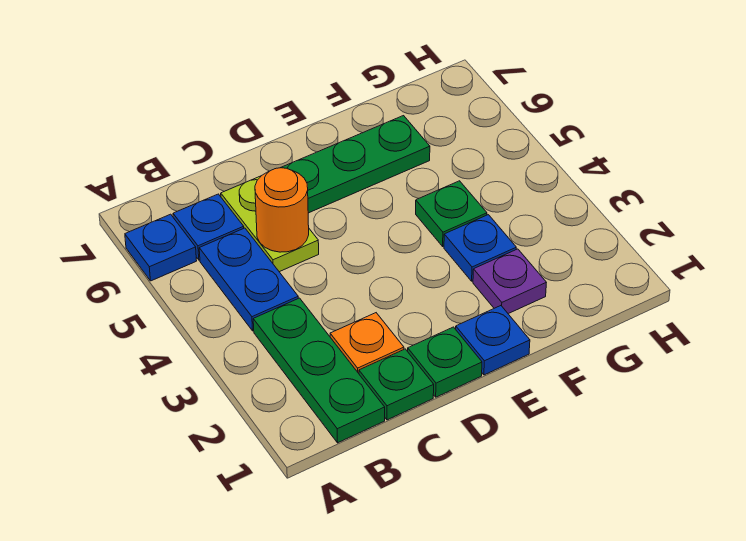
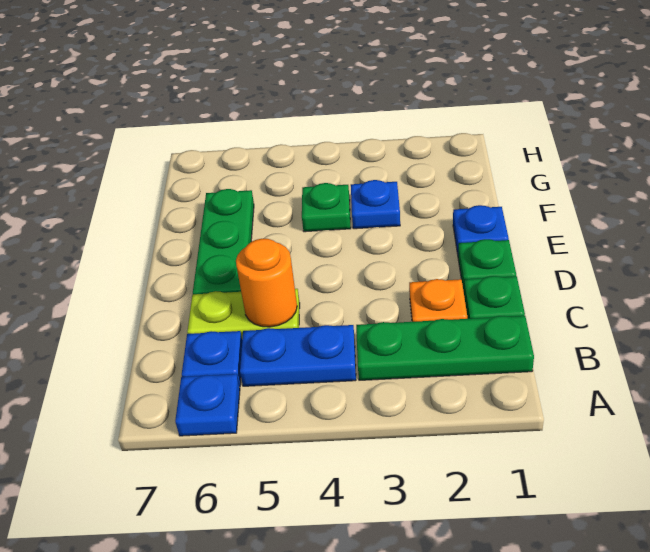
purple 1x1 plate [473,249,546,314] -> none

